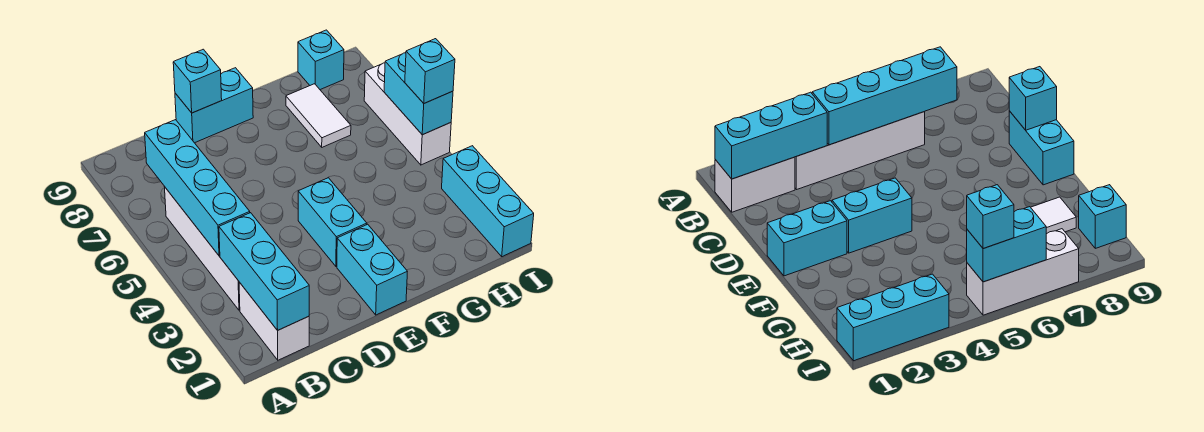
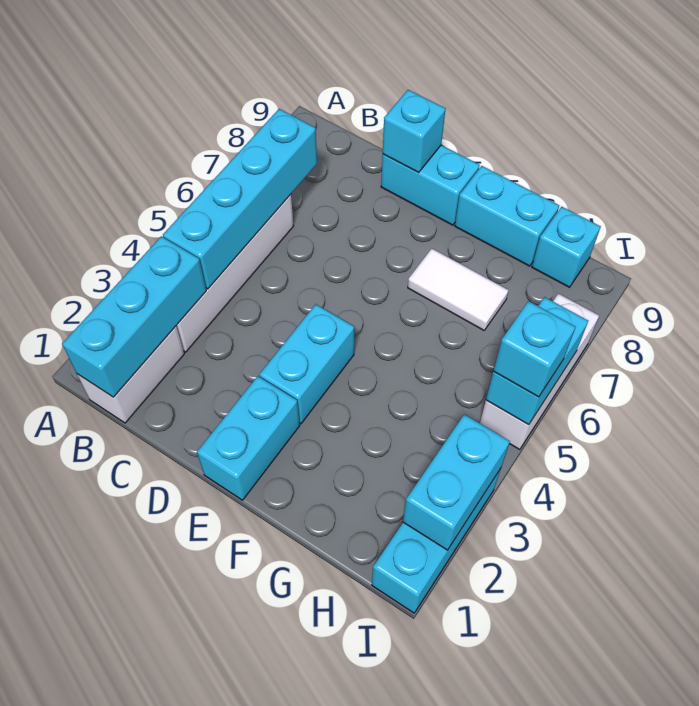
none -> cyan 1x2 brick [455,166,559,266]
white 1x2 tile [286,84,351,147] -> white 1x2 tile turned to [408,249,509,330]
none -> cyan 1x2 brick [403,414,510,550]

